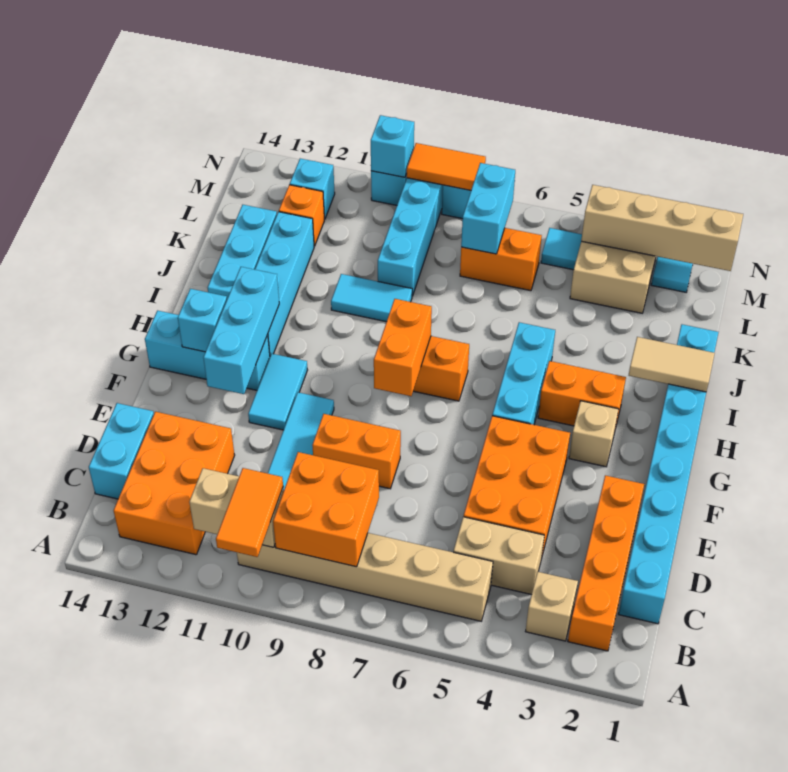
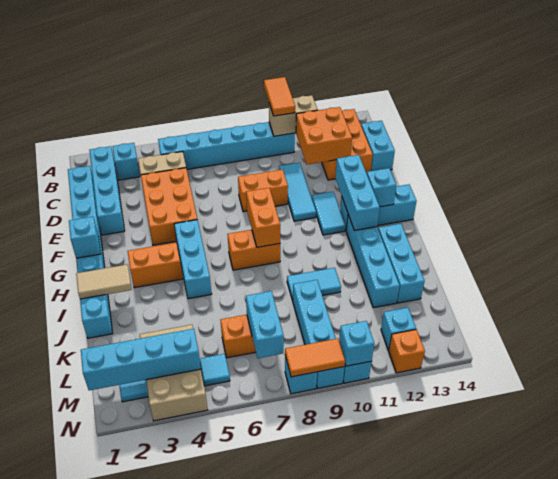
orange 1x4 brick [568,475,644,651] -> cyan 1x4 brick [89,146,125,235]
tan 1x1 brick [526,572,578,641] -> cyan 1x1 brick [112,143,140,180]
tan 1x6 brick [237,533,493,621] -> cyan 1x6 brick [158,122,295,169]
orange 2x2 brick [273,452,379,567] -> orange 2x2 brick moved to [296,107,352,164]
none -> cyan 1x1 brick [69,217,100,258]
tan 1x1 brick [569,401,619,467] -> none
orange 1x1 brick [279,185,324,246] -> orange 1x1 brick moved to [389,330,425,373]
tan 1x4 brick [581,185,743,271] -> cyan 1x4 brick [81,329,201,390]

